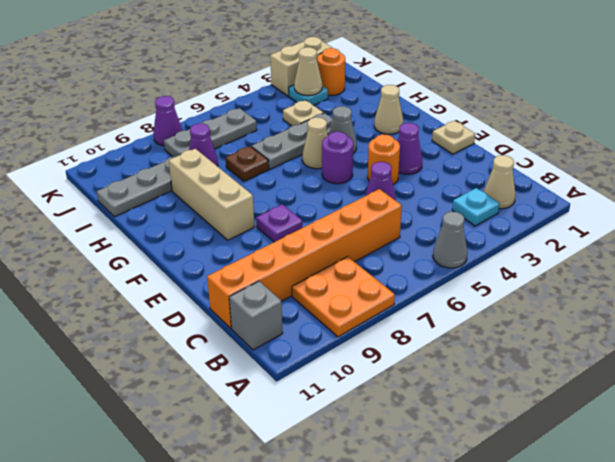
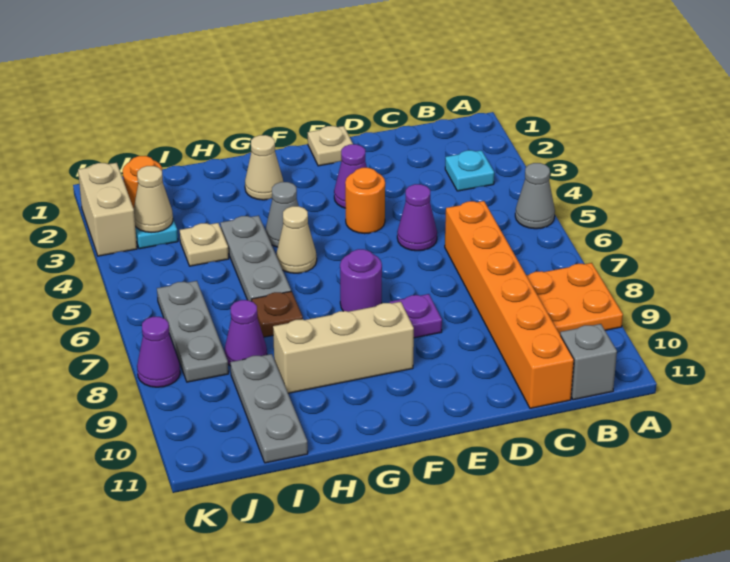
tan 1x1 cone [484,155,515,209] -> none
purple 1x1 round brick [322,132,353,184] -> purple 1x1 round brick moved to [340,249,382,312]

